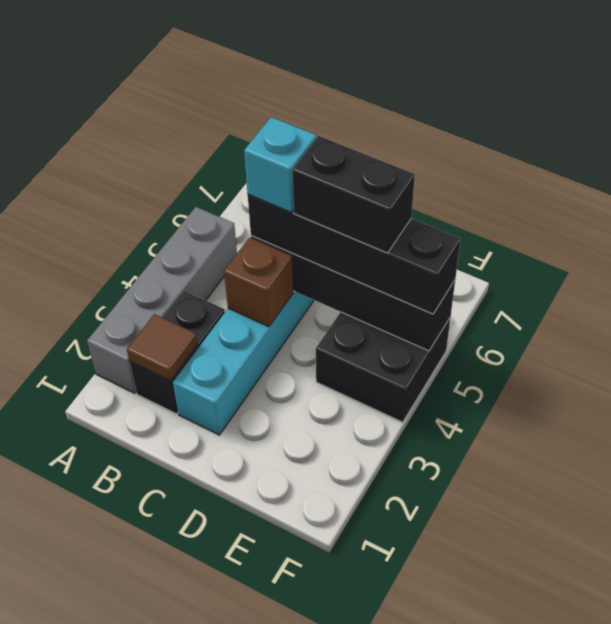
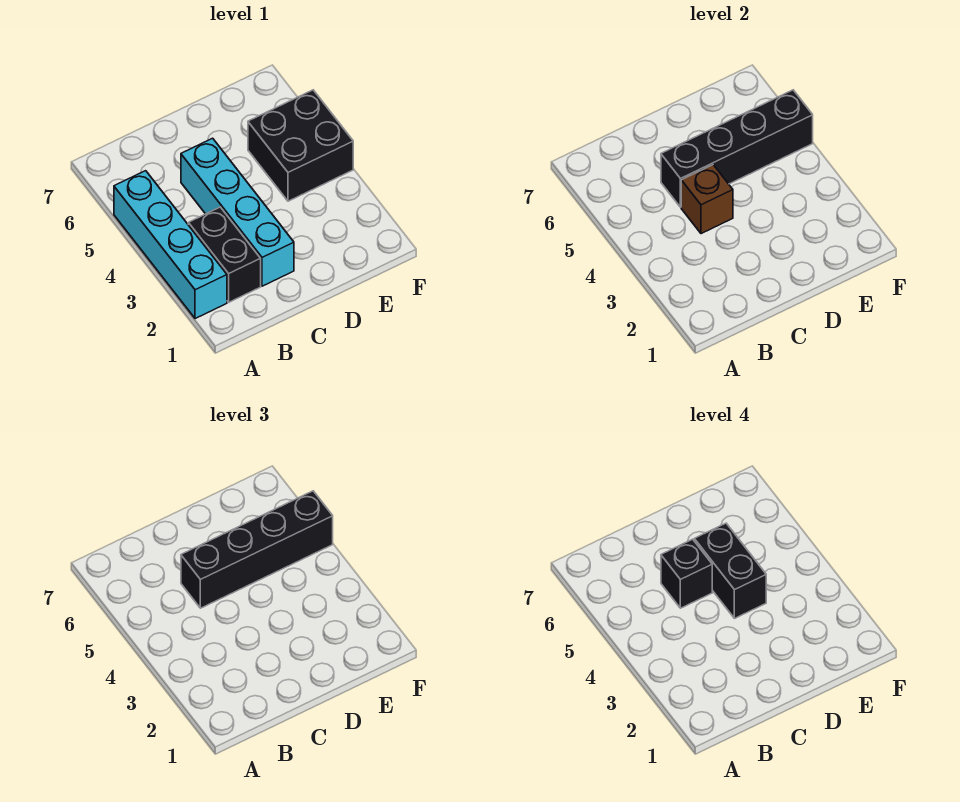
grey 1x4 brick [87,207,237,393] -> cyan 1x4 brick [114,171,227,319]
brown 1x1 tile [127,314,197,381] -> none
cyan 1x1 brick [244,117,316,213] -> black 1x1 brick [661,539,712,608]
black 1x2 brick [292,136,415,253] -> black 1x2 brick turned to [694,523,766,618]

